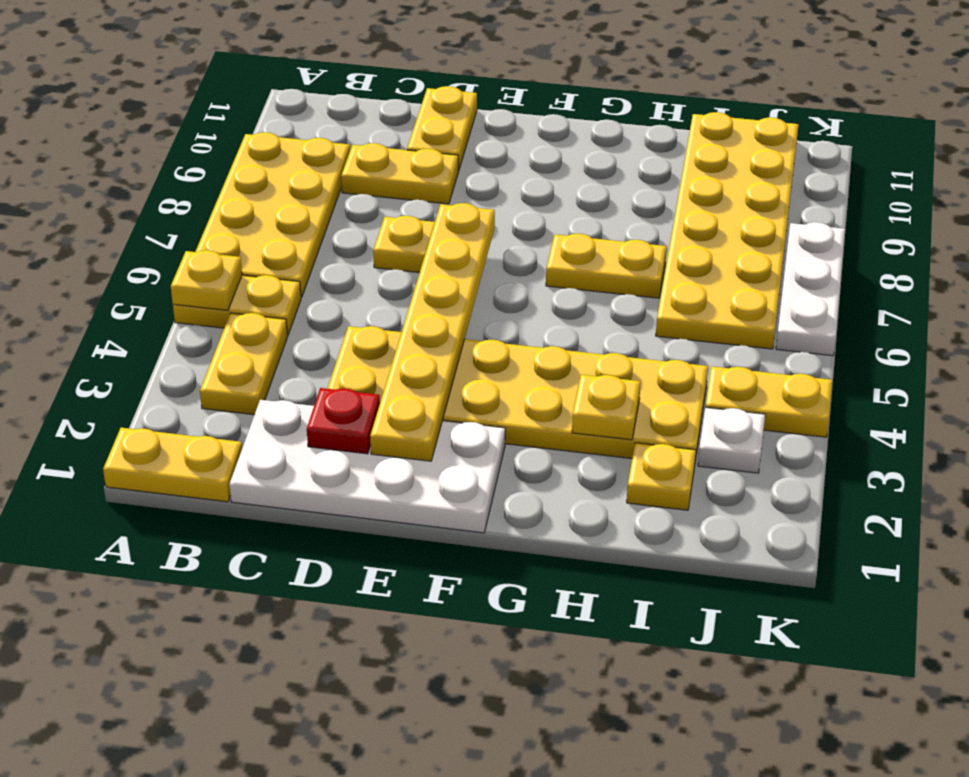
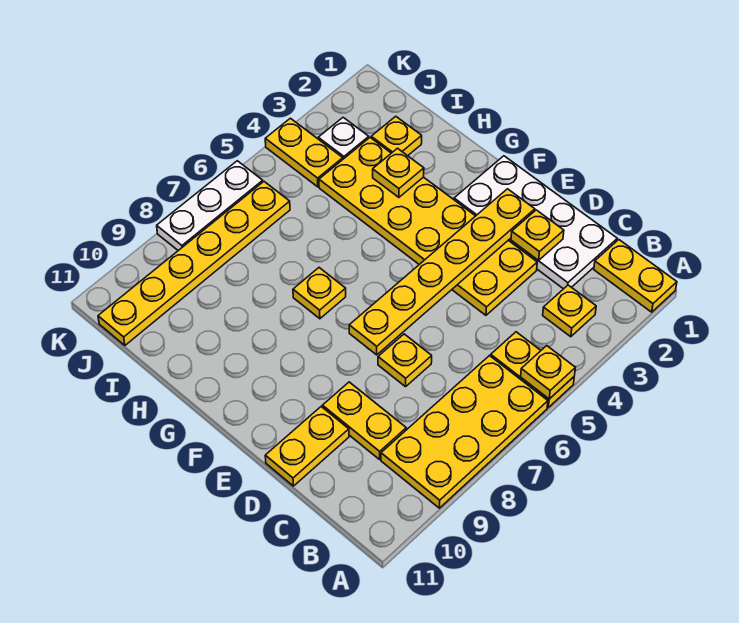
yellow 1x2 plate [200,313,287,415] -> yellow 1x1 plate [543,285,596,337]
red 1x1 plate [307,388,380,454] -> yellow 1x1 plate [511,210,564,261]
yellow 1x2 plate [546,234,667,298] -> yellow 1x1 plate [293,268,346,319]
yellow 2x6 plate [656,112,799,349] -> yellow 1x6 plate [98,182,290,345]

